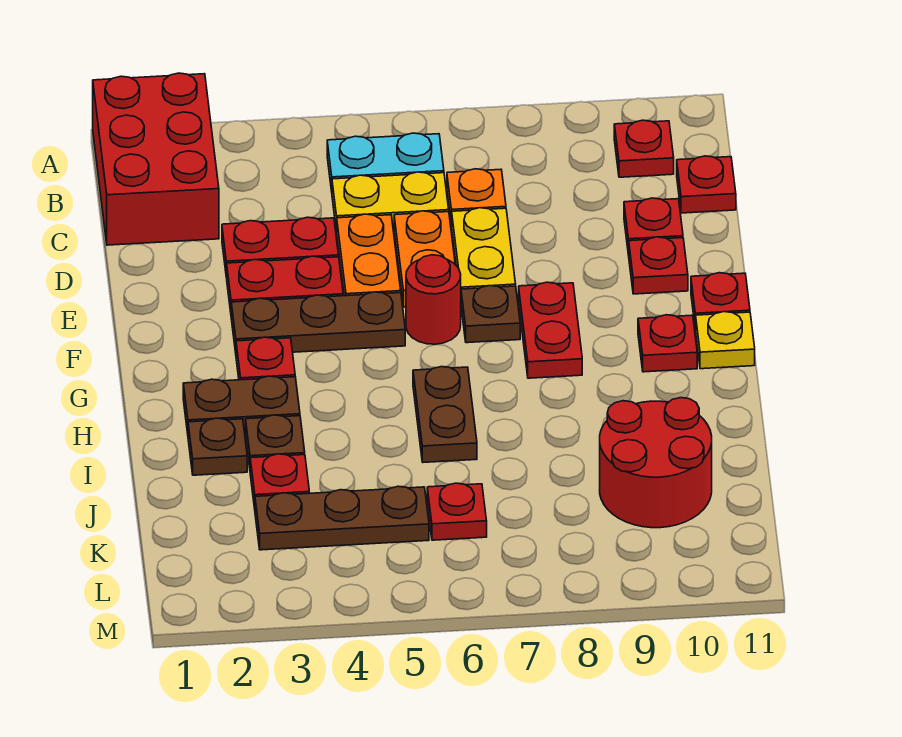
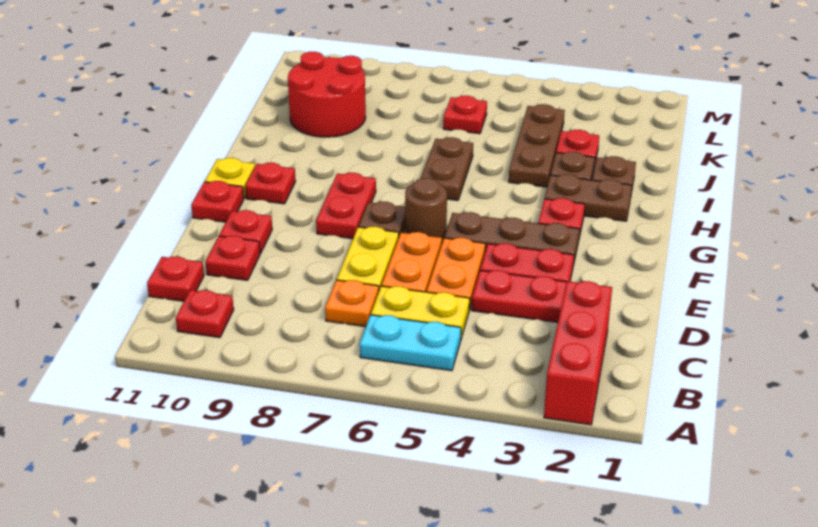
red 2x3 brick [93,73,219,245] -> red 1x3 brick [544,281,612,425]
red 1x1 round brick [406,255,461,344] -> brown 1x1 round brick [405,178,447,242]
brown 1x3 plate [255,486,429,550] -> brown 1x3 plate turned to [509,104,565,187]

